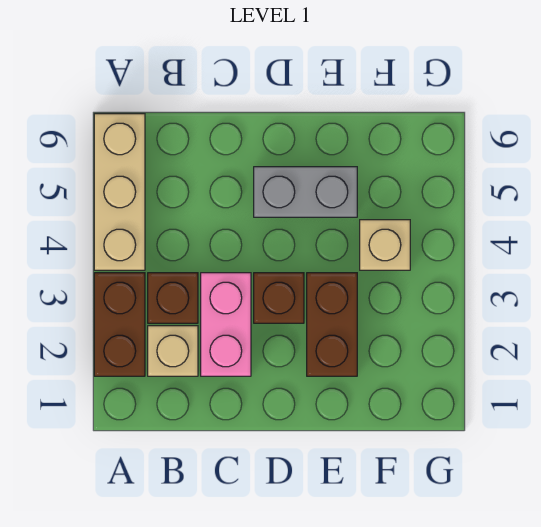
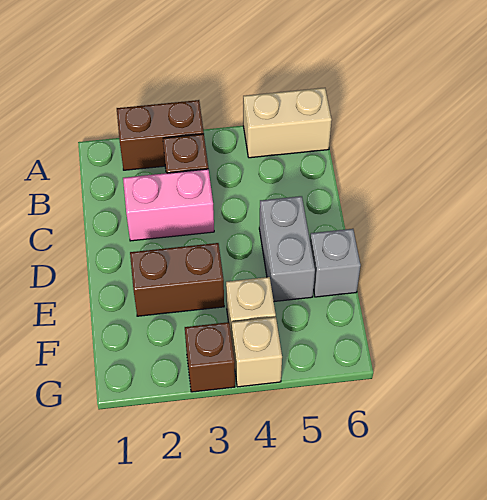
tan 1x3 brick [94,114,145,270] -> tan 1x2 brick [243,88,332,158]
tan 1x1 brick [148,326,198,376] -> tan 1x1 brick moved to [232,317,282,387]
brown 1x1 brick [254,273,304,323] -> brown 1x1 brick moved to [185,322,235,392]
none -> grey 1x1 brick [310,229,361,297]

